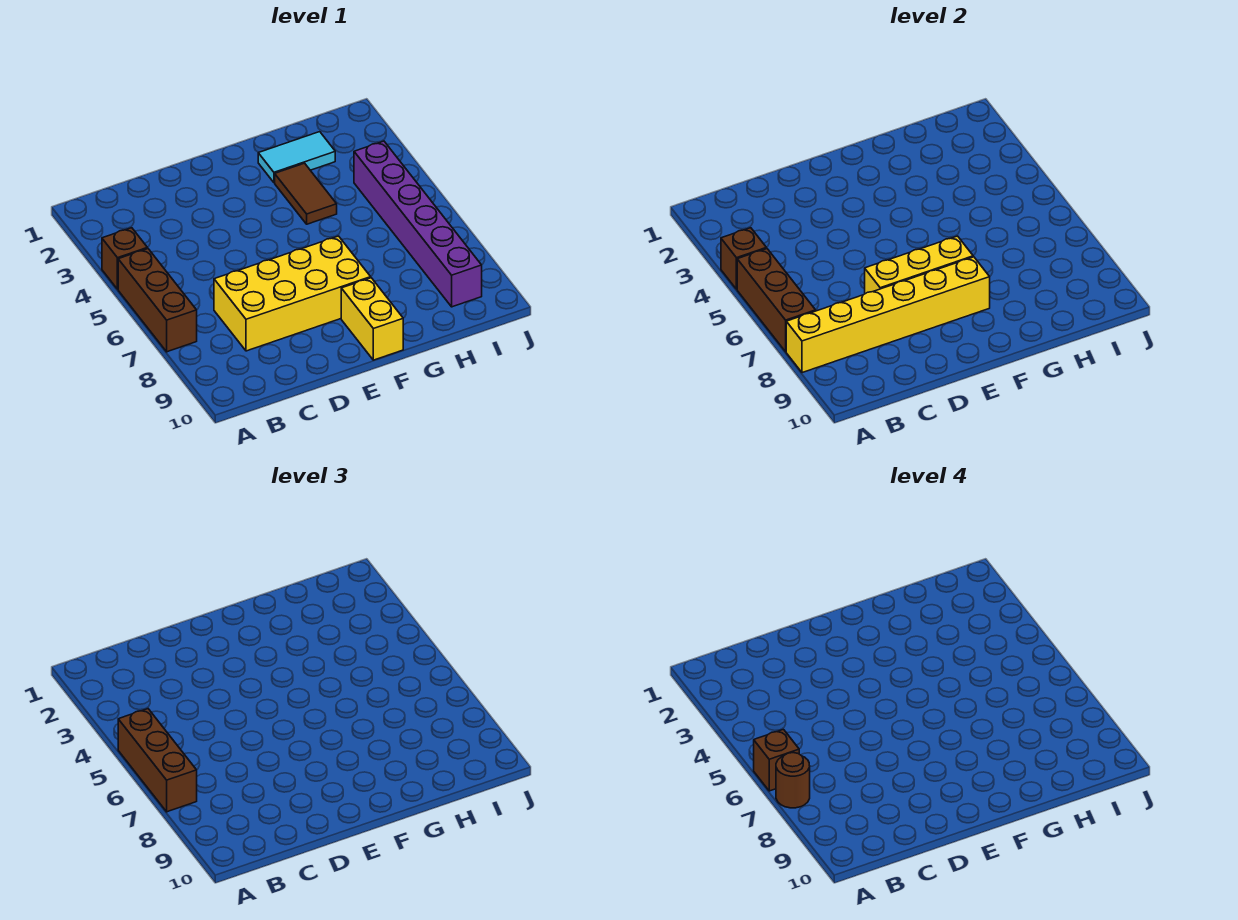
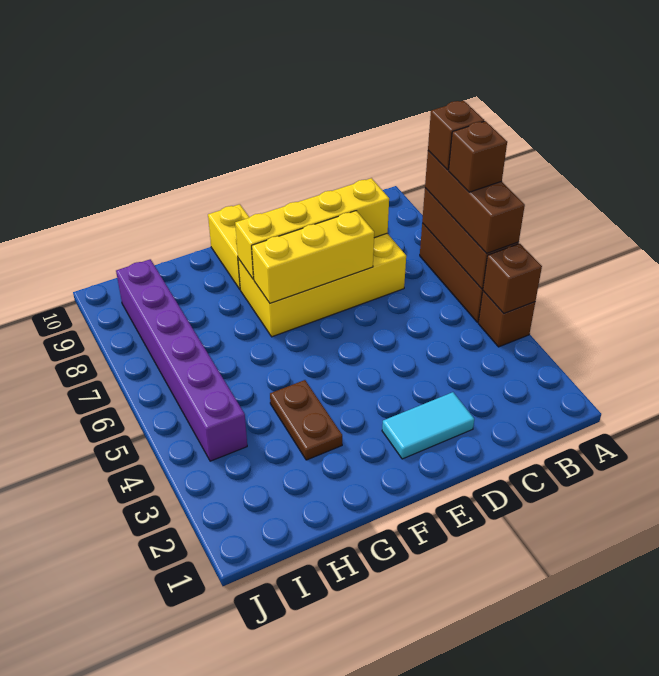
brown 1x1 round brick [776,753,810,808] -> brown 1x1 brick [428,101,484,170]
yellow 1x6 brick [786,257,990,373] -> yellow 1x4 brick [235,178,389,279]
cyan 1x2 tile [258,132,335,183] -> cyan 1x2 tile moved to [382,392,474,459]
brown 1x2 tile [275,163,337,224] -> brown 1x2 plate [270,380,342,460]

